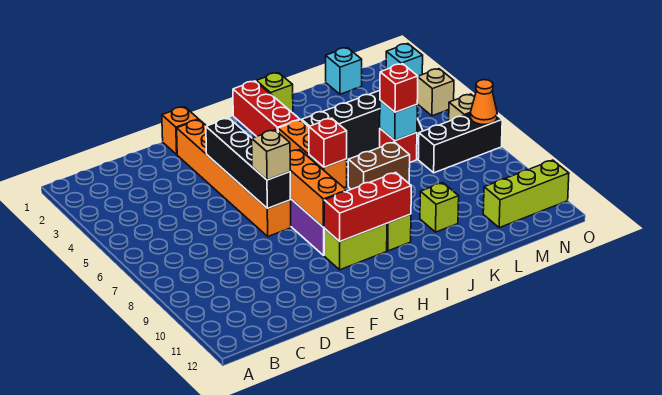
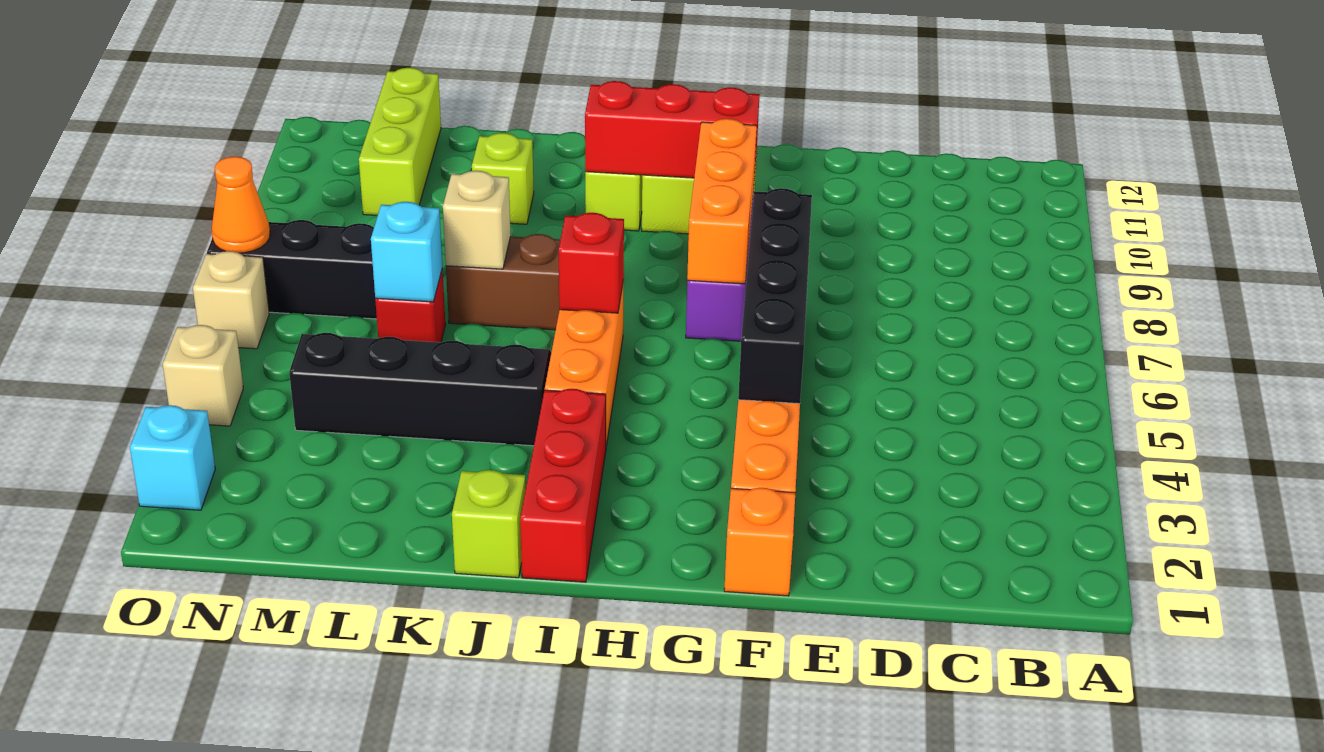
tan 1x1 brick [252,130,290,180] -> tan 1x1 brick moved to [443,171,511,269]
red 1x1 brick [380,64,418,112] -> none
cyan 1x1 brick [326,48,362,94] -> none
lime 1x3 brick [483,160,569,228] -> lime 1x3 brick turned to [359,68,441,215]

